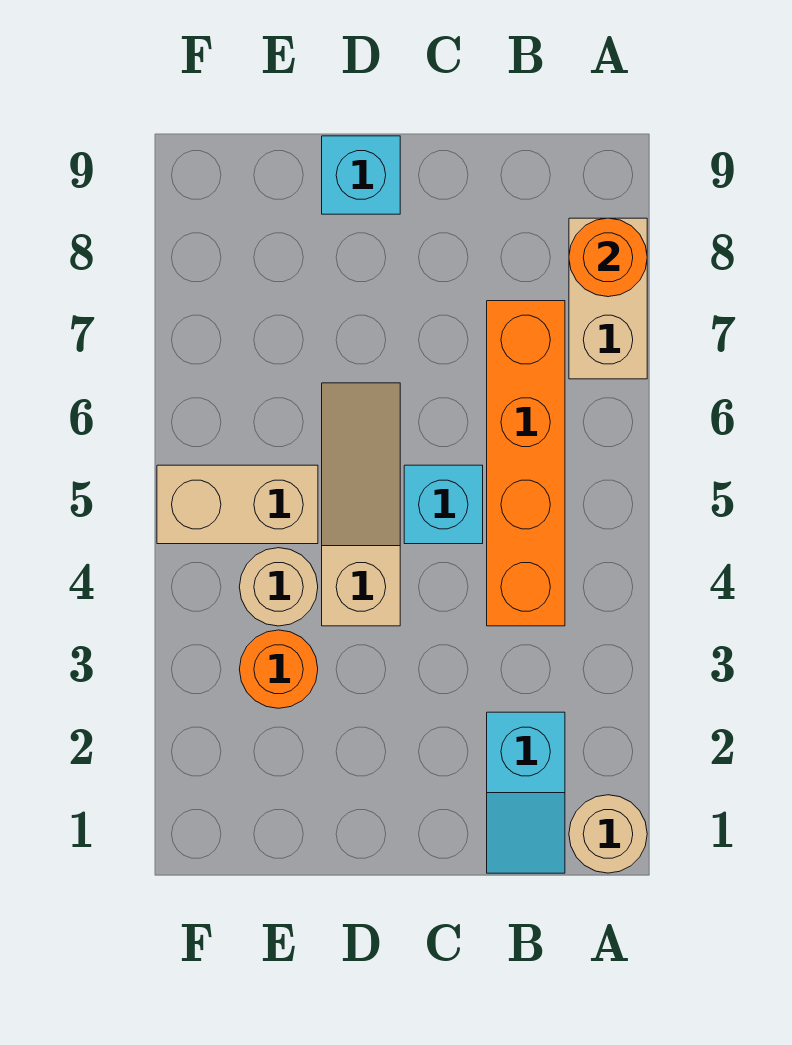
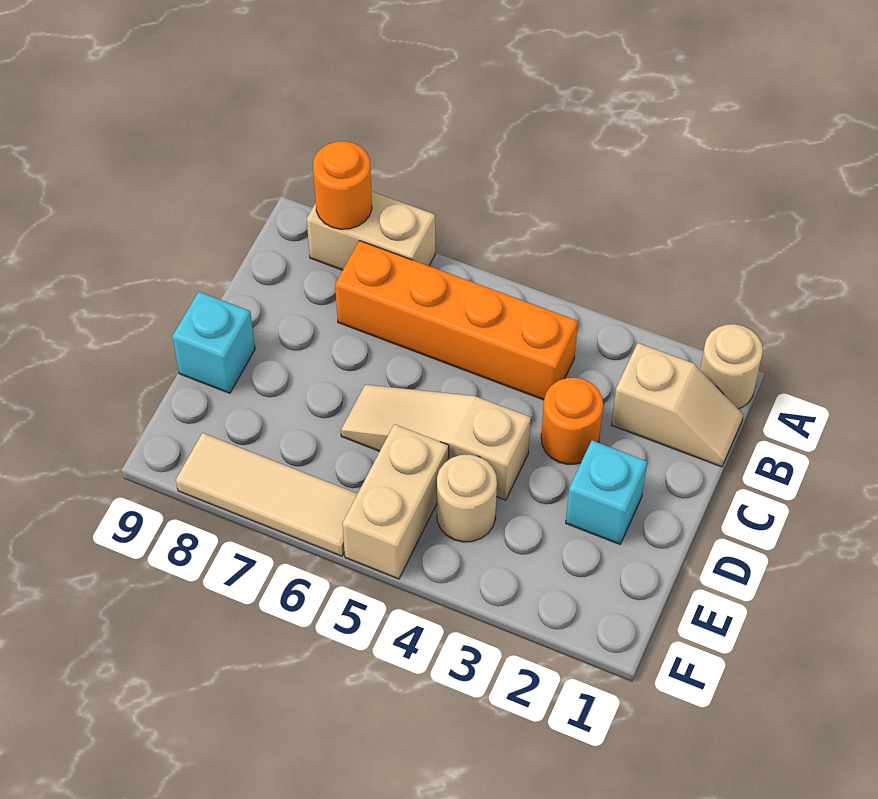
cyan 1x2 slope [487,712,565,873] -> tan 1x2 slope [611,343,743,467]
cyan 1x1 brick [404,465,483,544] -> cyan 1x1 brick moved to [566,440,647,544]
orange 1x1 round brick [239,630,318,708] -> orange 1x1 round brick moved to [541,378,603,464]
none -> tan 1x3 tile [176,433,357,556]

